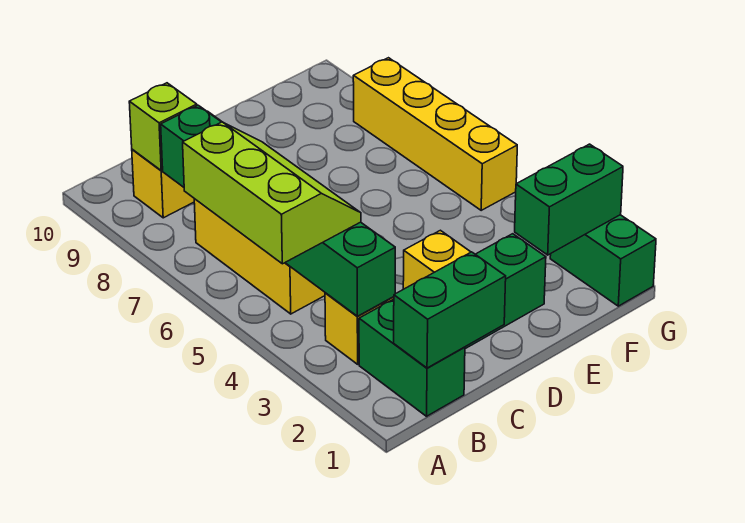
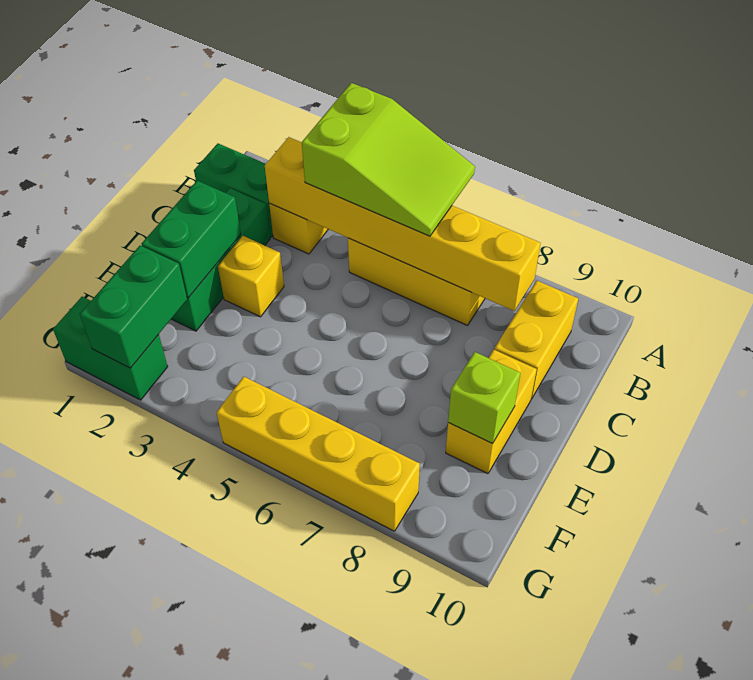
lime 2x3 slope [183,122,361,264] -> lime 2x3 slope turned to [302,83,475,236]
green 1x2 brick [394,252,506,368] -> green 1x2 brick moved to [141,181,241,298]
green 1x6 brick [161,105,395,316] -> yellow 1x6 brick [265,137,541,311]
lime 1x1 brick [129,83,197,170] -> lime 1x1 brick moved to [448,352,520,444]
none -> yellow 1x2 brick [446,350,537,474]

